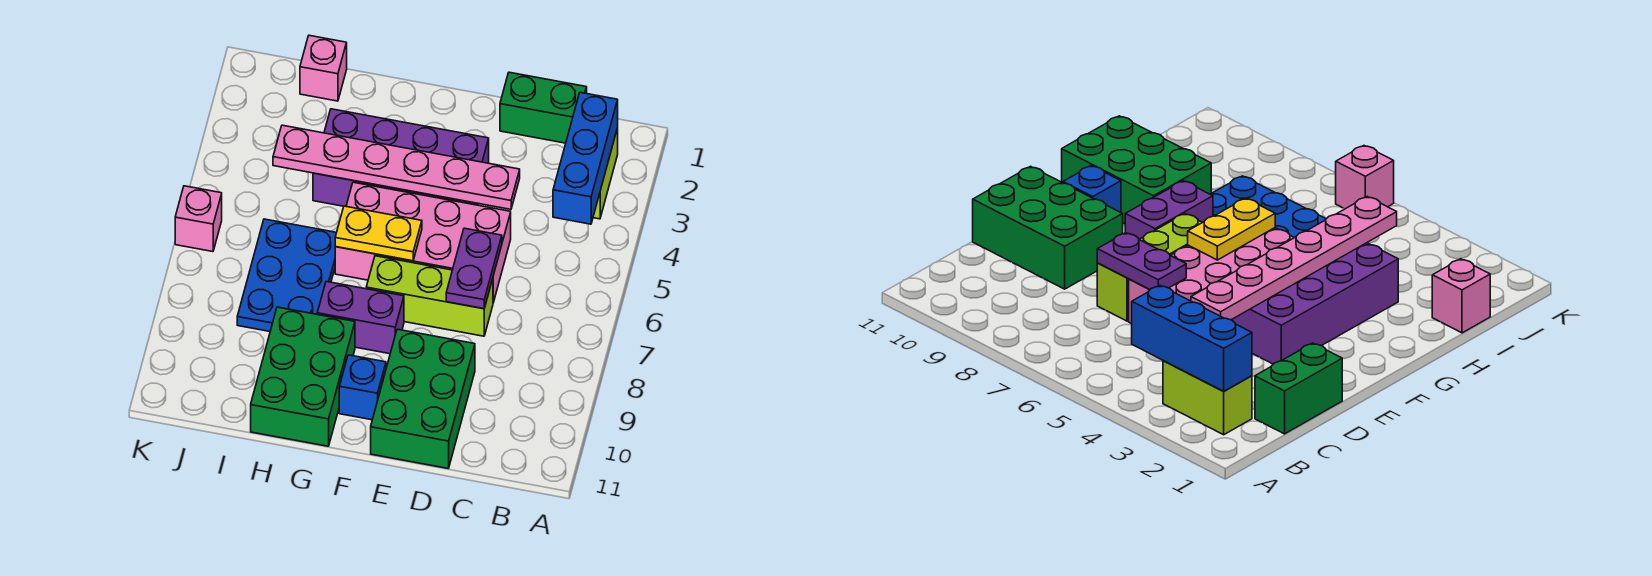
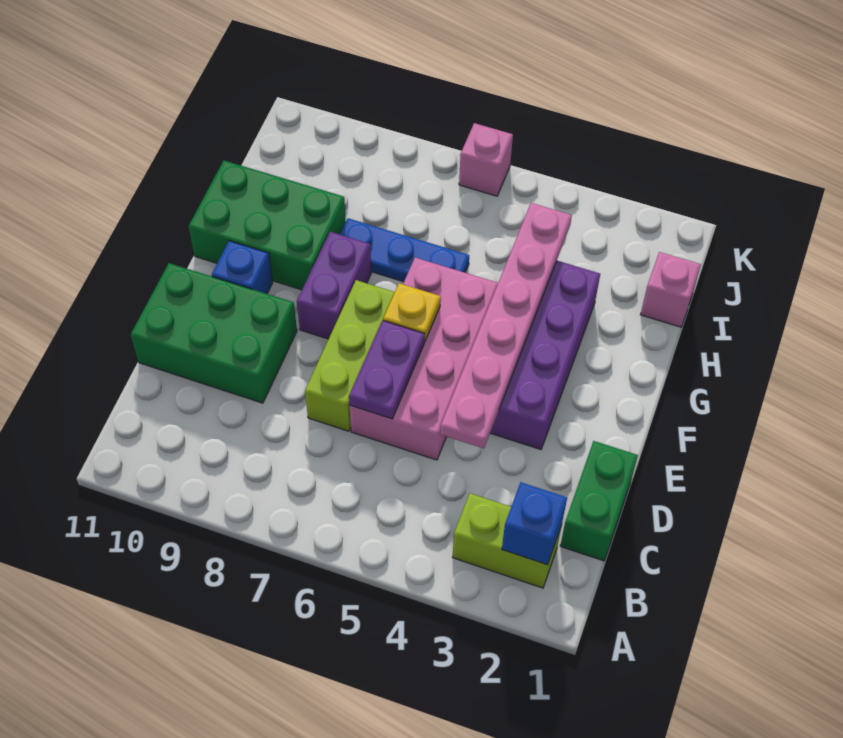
blue 1x3 brick [553,92,618,224] -> blue 1x1 brick [502,482,567,565]
purple 1x2 plate [446,228,502,309] -> purple 1x2 plate turned to [349,321,425,419]
yellow 1x2 plate [335,206,422,261] -> yellow 1x1 plate [383,283,441,341]
blue 2x3 plate [237,219,337,331] -> blue 1x3 plate [340,218,469,282]

